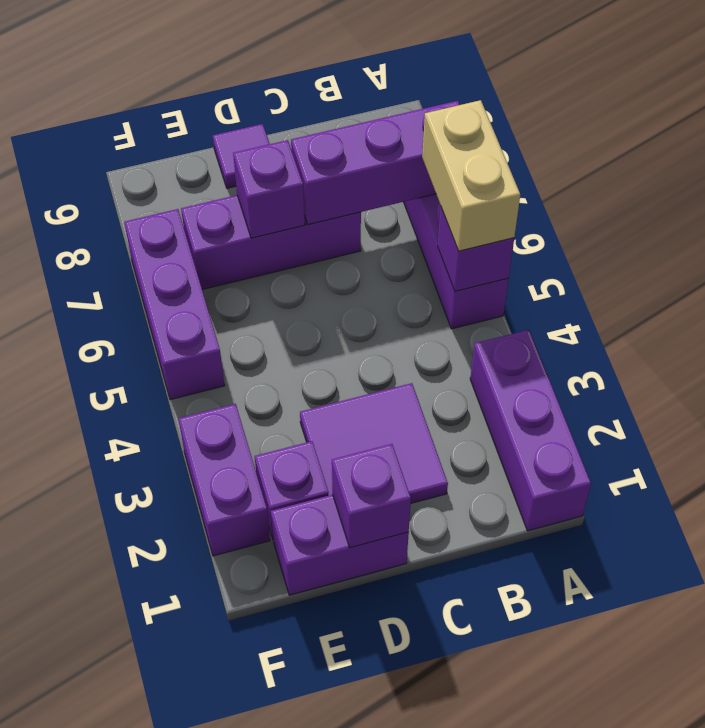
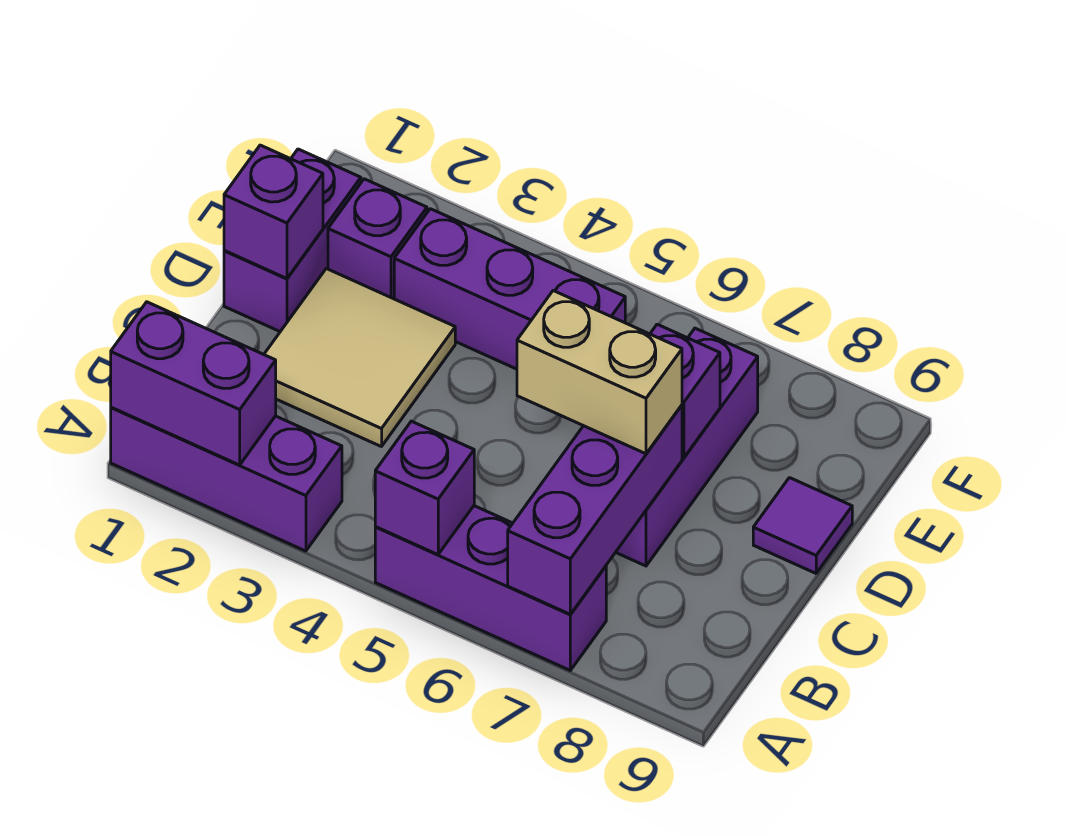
tan 1x2 brick [422,100,520,251] -> tan 1x2 brick moved to [517,291,682,454]
purple 2x2 tile [300,383,448,503] -> tan 2x2 tile [264,269,455,447]
purple 1x2 brick [179,404,270,556] -> purple 1x2 brick moved to [111,302,276,465]
purple 1x3 brick [124,209,225,400] -> purple 1x3 brick moved to [394,209,625,369]

